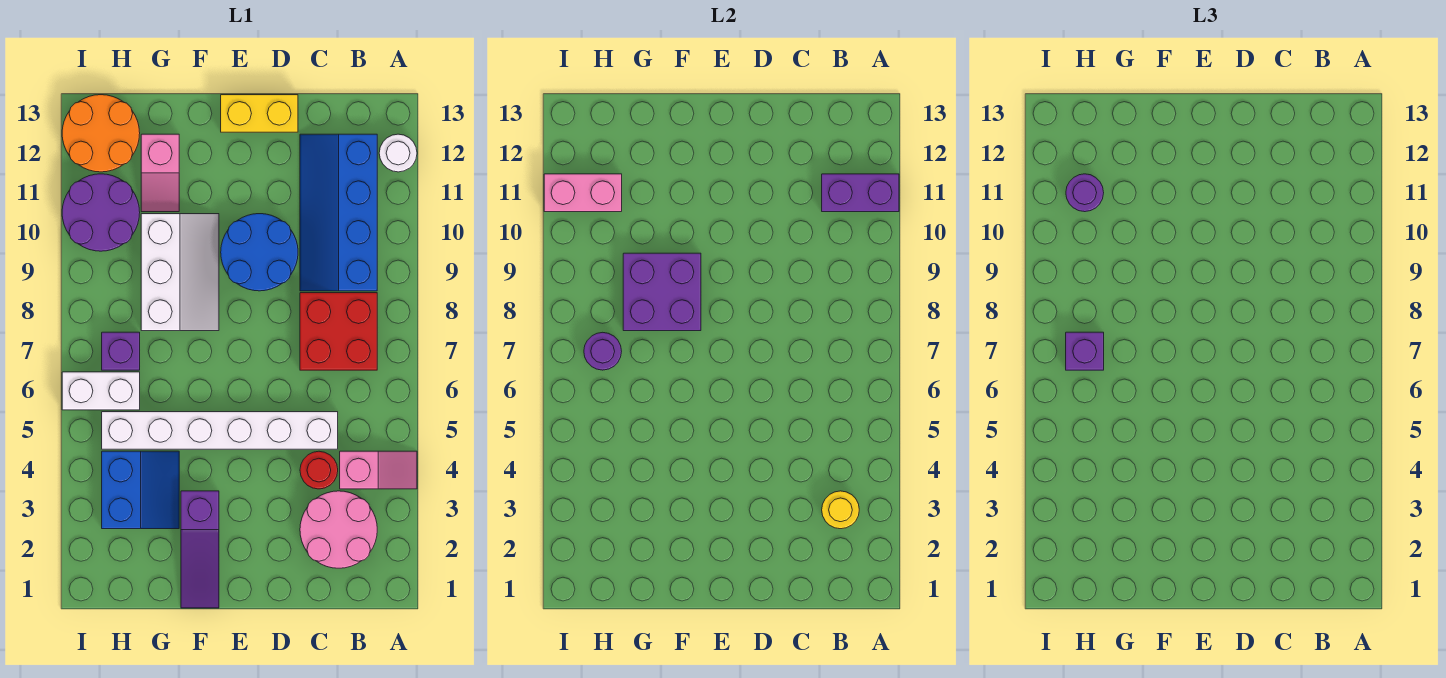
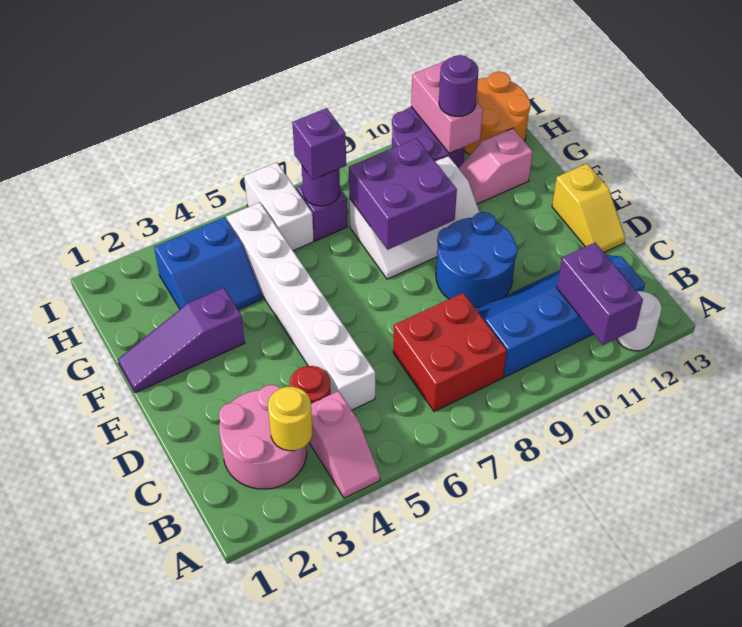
yellow 1x2 brick [221,95,298,132] -> yellow 1x2 slope [552,164,625,252]

